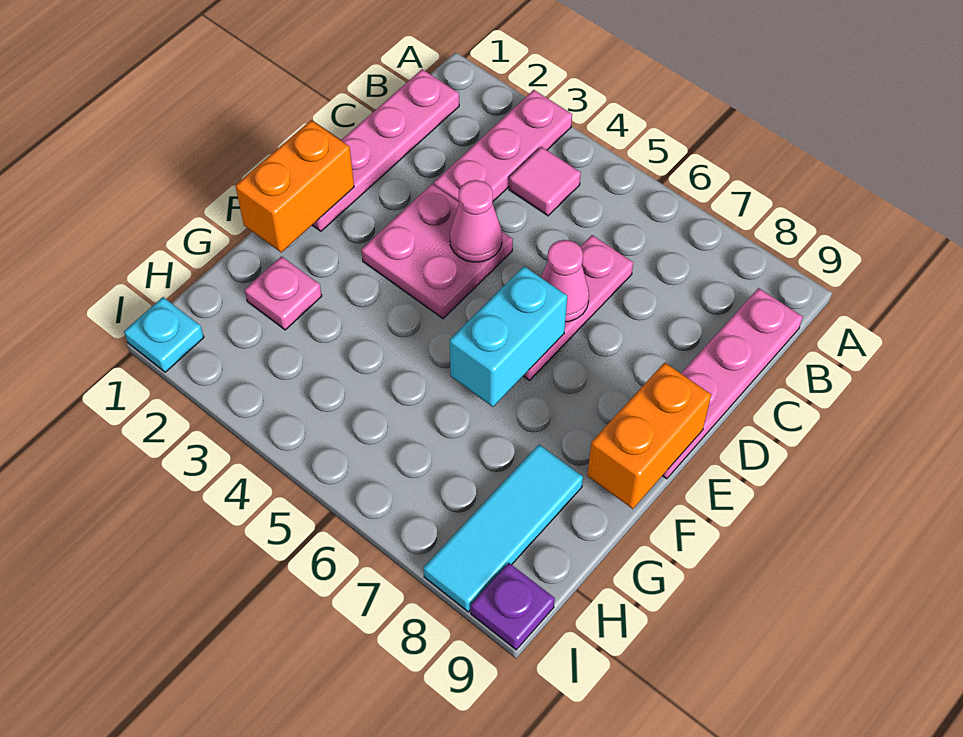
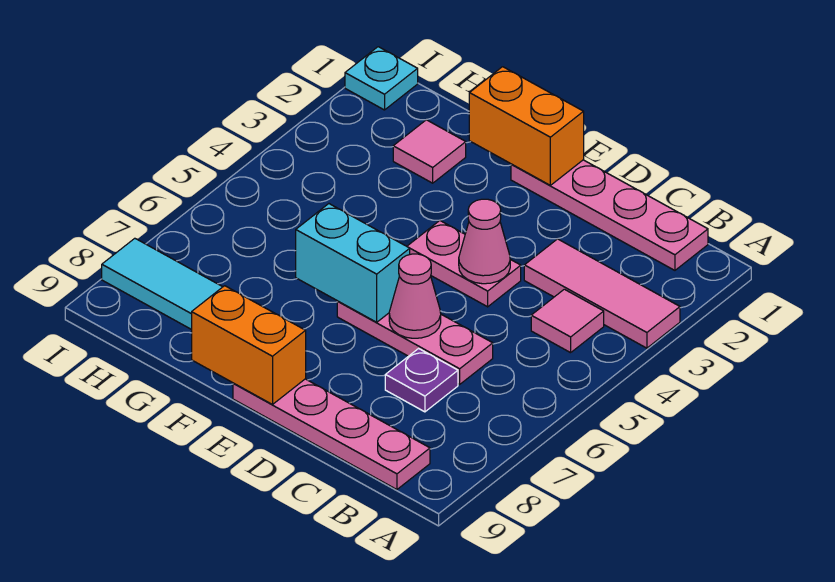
pink 1x3 plate [434,90,572,202] -> pink 1x3 tile [524,239,680,348]
pink 2x2 plate [361,184,513,319] -> pink 1x2 plate [407,221,521,307]
pink 1x1 plate [245,256,322,330] -> pink 1x1 tile [393,120,466,183]
purple 1x1 plate [471,563,555,650] -> purple 1x1 plate moved to [385,349,458,412]

